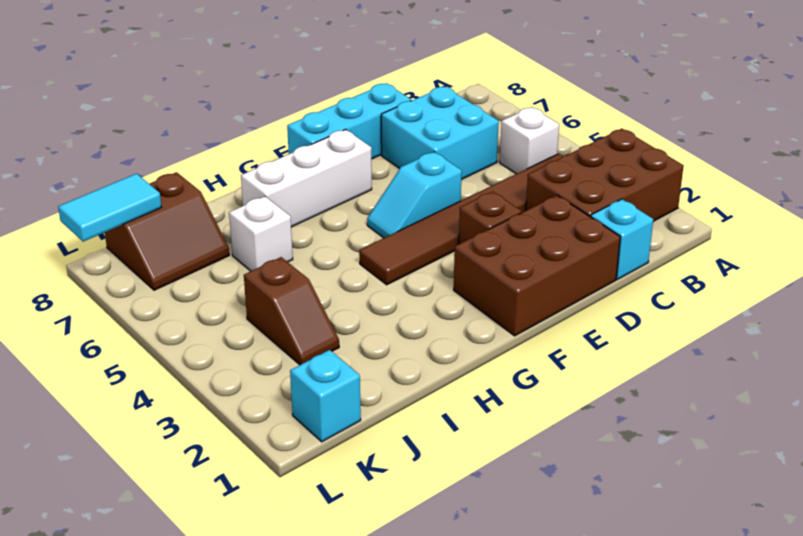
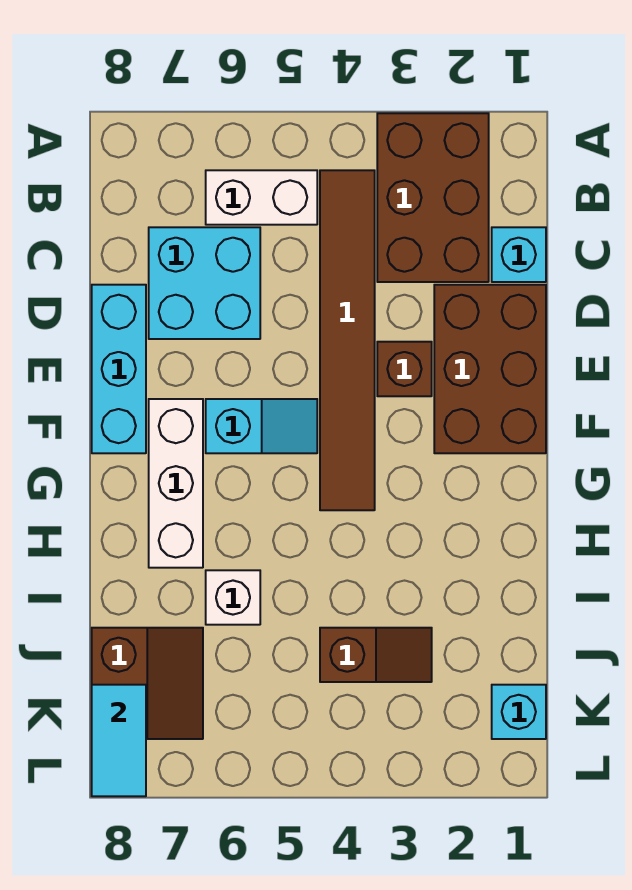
white 1x1 brick [500,107,559,174] -> white 1x2 brick [206,170,317,225]
cyan 1x2 slope [367,152,462,238] -> cyan 1x2 slope turned to [206,399,317,453]

